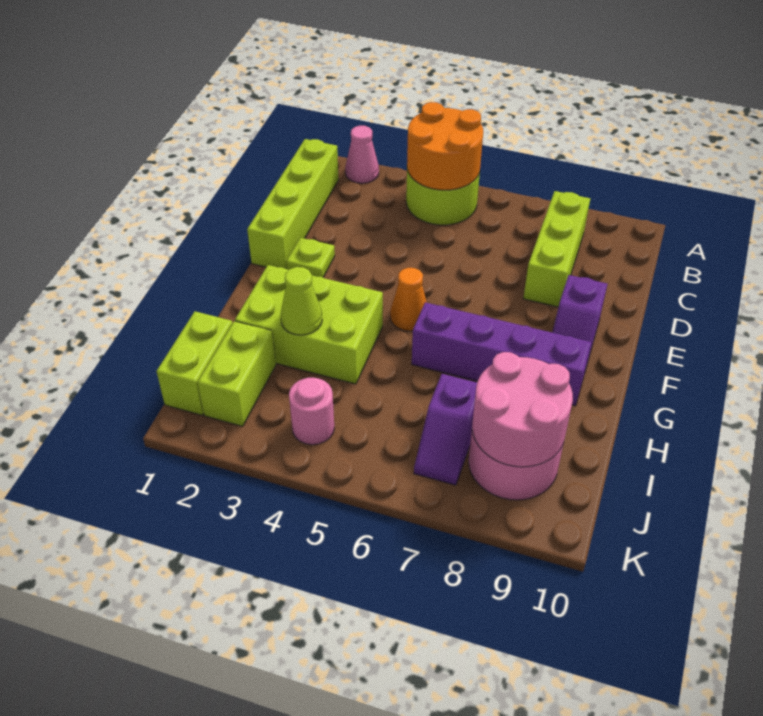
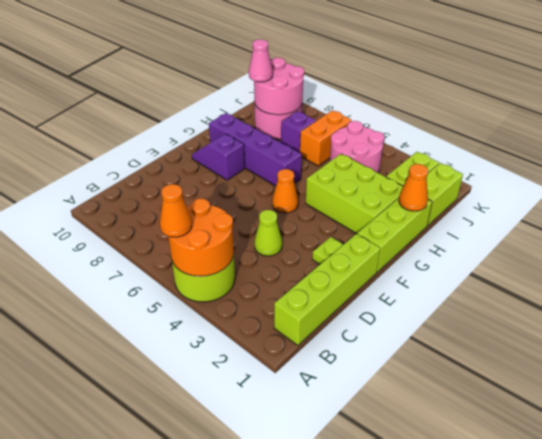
pink 1x1 cone [345,126,379,183] -> pink 1x1 cone moved to [249,39,273,82]
none -> orange 1x1 cone [160,184,192,237]
lime 1x3 brick [523,191,590,307] -> lime 1x3 brick moved to [357,198,432,272]
purple 1x2 slope [552,275,607,366] -> purple 1x2 slope turned to [192,134,245,180]
none -> orange 1x1 cone [399,164,428,211]
lime 1x1 cone [281,267,322,335] -> lime 1x1 cone moved to [254,210,282,256]
none -> orange 1x2 brick [300,110,351,166]
pink 1x1 round brick [289,378,334,445] -> pink 2x2 round brick [330,121,384,173]

